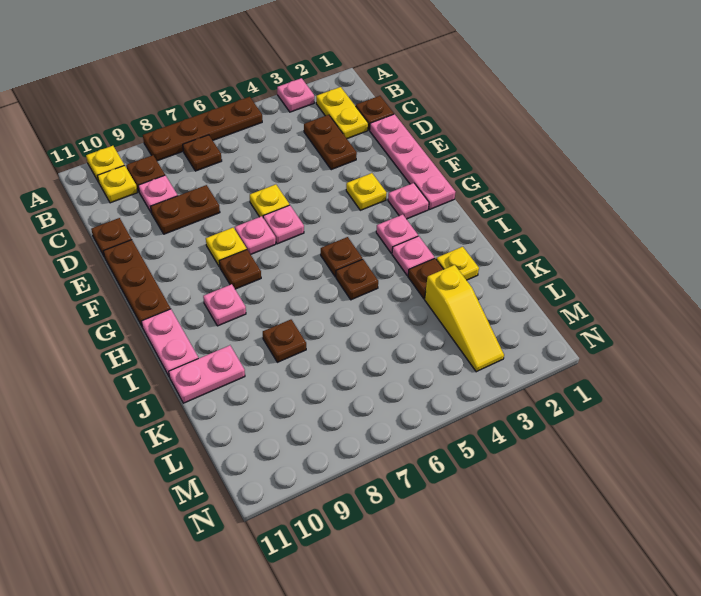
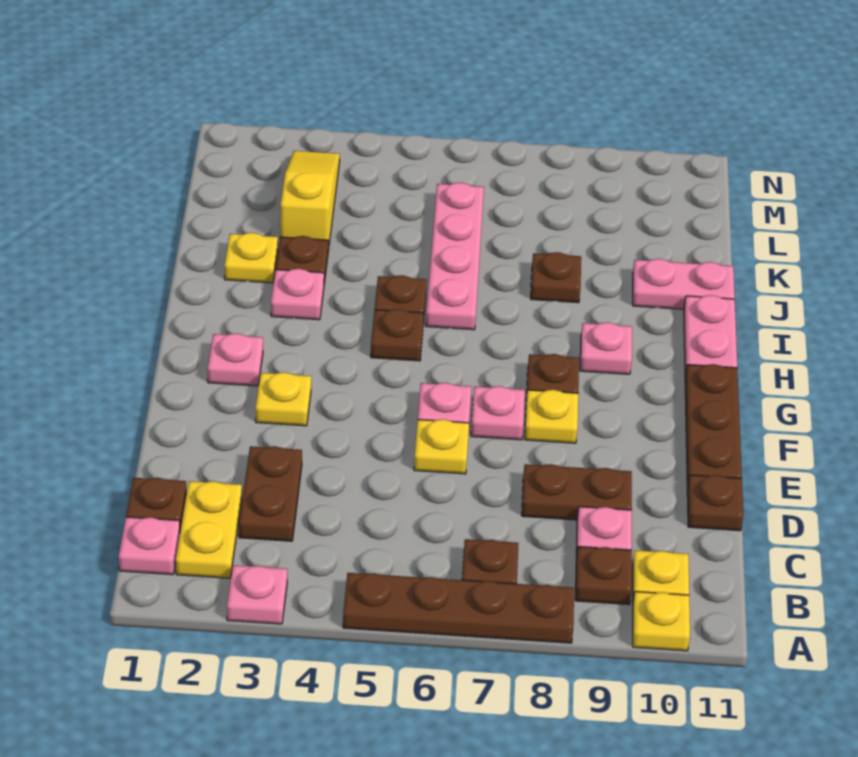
pink 1x4 plate [370,114,455,210] -> pink 1x4 plate moved to [426,182,484,330]
pink 1x1 plate [376,215,418,253] -> pink 1x1 plate moved to [119,517,180,575]

